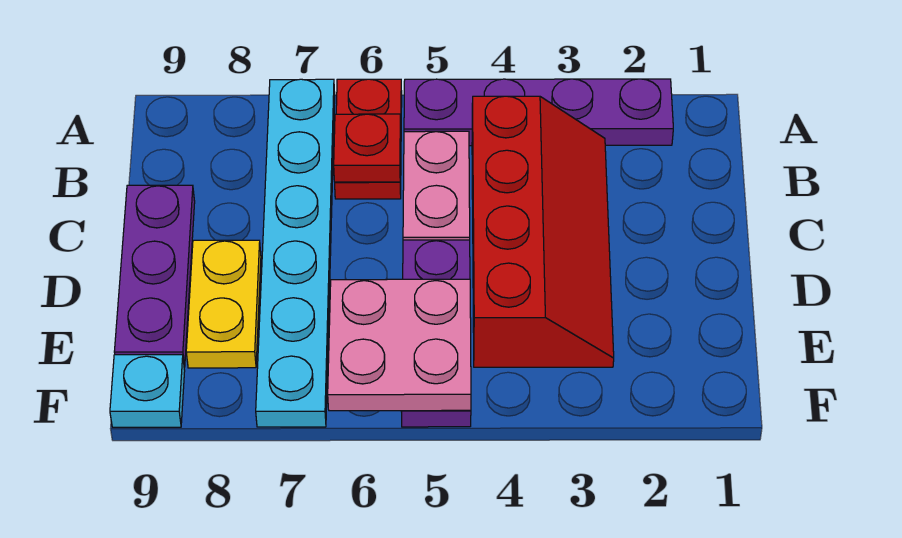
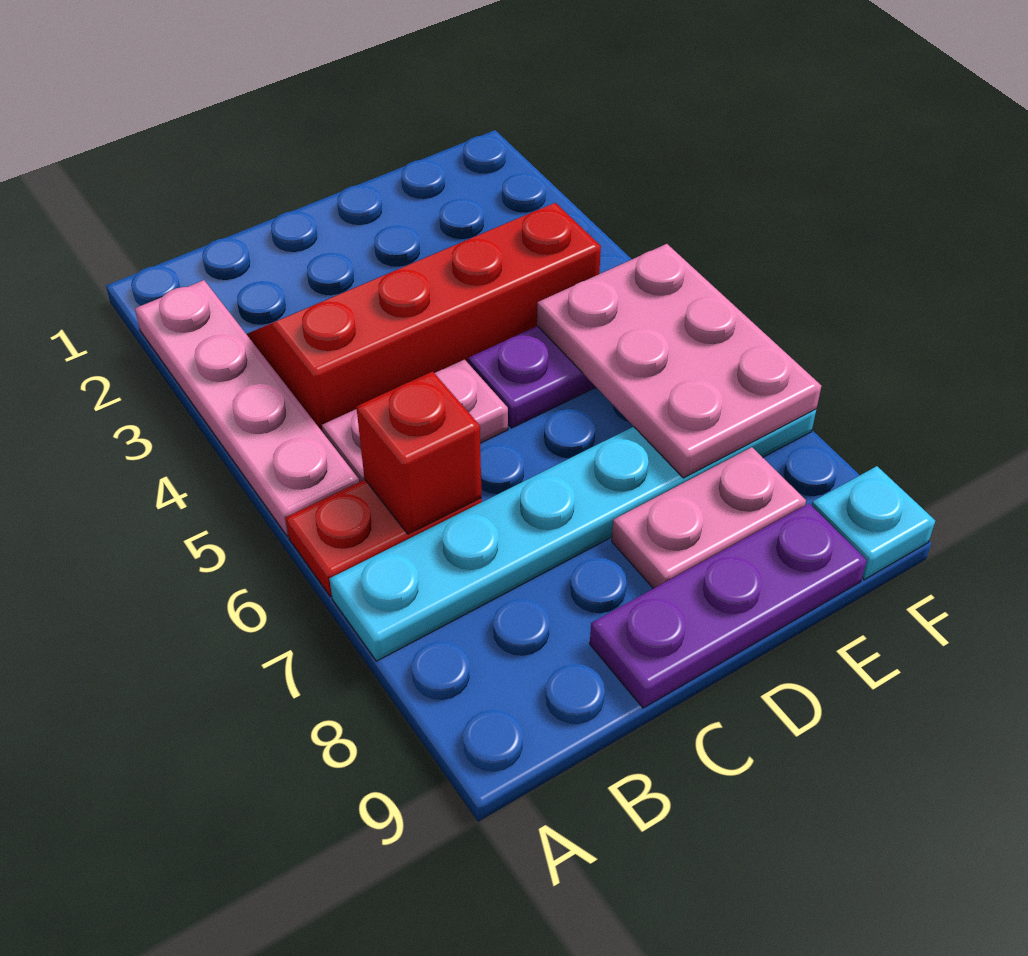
purple 1x4 plate [404,79,673,146] -> pink 1x4 plate [135,280,359,536]
red 1x1 plate [334,114,401,182] -> red 1x1 brick [356,371,482,534]
yellow 1x2 plate [186,240,261,368] -> pink 1x2 plate [612,447,806,589]
pink 2x2 plate [328,279,471,411] -> pink 2x3 plate [537,244,821,478]

